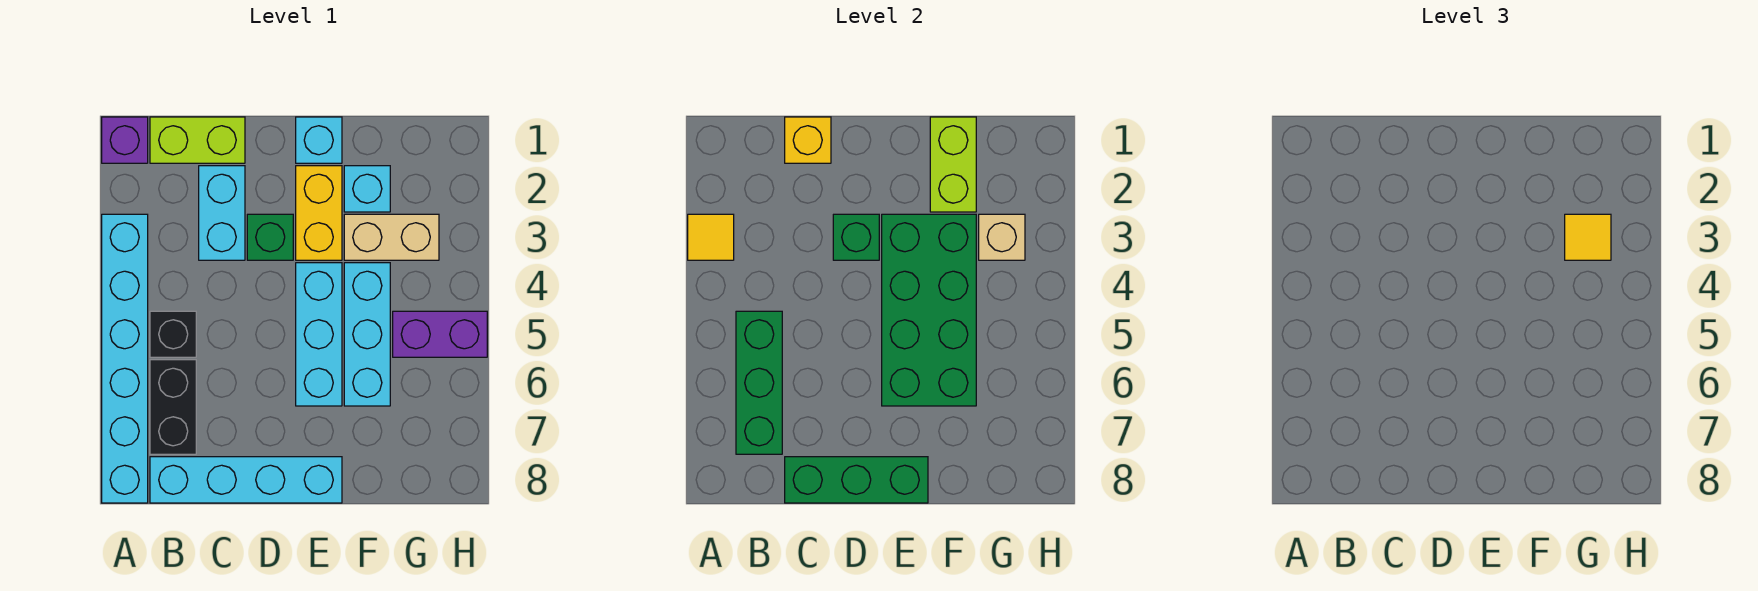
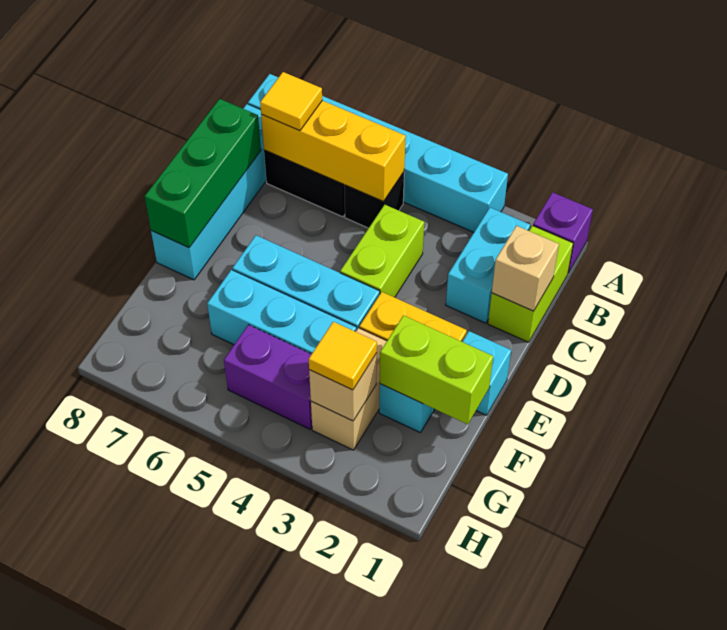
yellow 1x1 tile [688,214,734,260] -> yellow 1x1 tile moved to [260,72,322,130]
green 1x3 brick [736,311,782,454] -> yellow 1x3 brick [261,101,406,202]
yellow 1x1 brick [785,117,831,163] -> tan 1x1 brick [492,226,559,311]
cyan 1x2 brick [199,166,245,260] -> cyan 1x2 brick turned to [446,208,530,323]
none -> lime 1x2 brick [340,205,424,297]
green 1x1 brick [247,214,293,260] -> none
green 1x1 brick [833,214,879,260] -> none
green 2x4 brick [882,214,976,406] -> none
purple 1x2 brick [393,311,487,357] -> purple 1x2 brick turned to [224,325,312,429]

